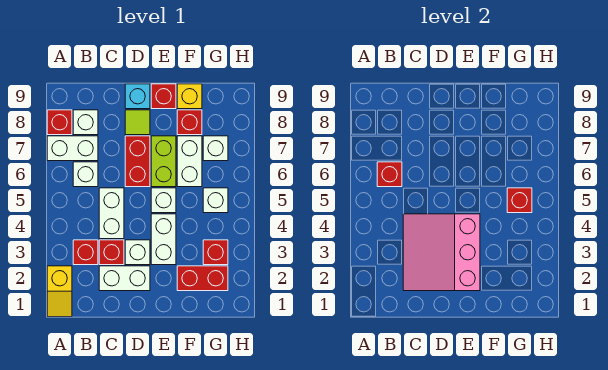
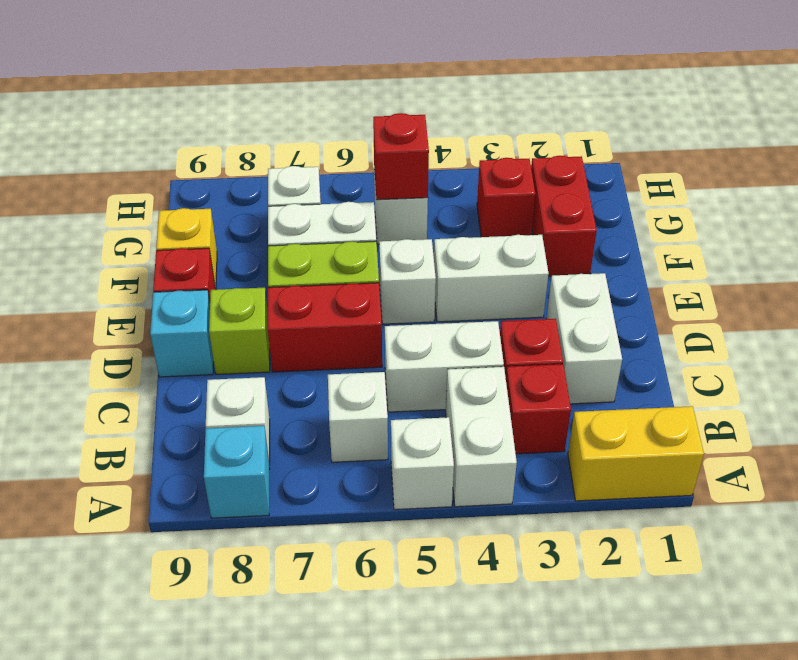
yellow 1x2 slope [47,266,72,317] -> yellow 1x2 brick [568,406,704,501]
white 1x2 brick [47,136,98,161] -> white 1x2 brick moved to [446,367,517,507]
red 1x1 brick [47,110,72,135] -> cyan 1x1 brick [204,426,270,518]
red 1x1 brick [377,162,402,187] -> none
pink 3x3 slope [403,214,480,291] -> none
white 1x1 brick [125,240,150,265] -> white 1x1 brick moved to [391,417,454,510]
lime 1x1 tile [125,110,150,135] -> lime 1x1 brick [209,288,270,374]
red 1x1 brick [177,110,202,135] -> none

